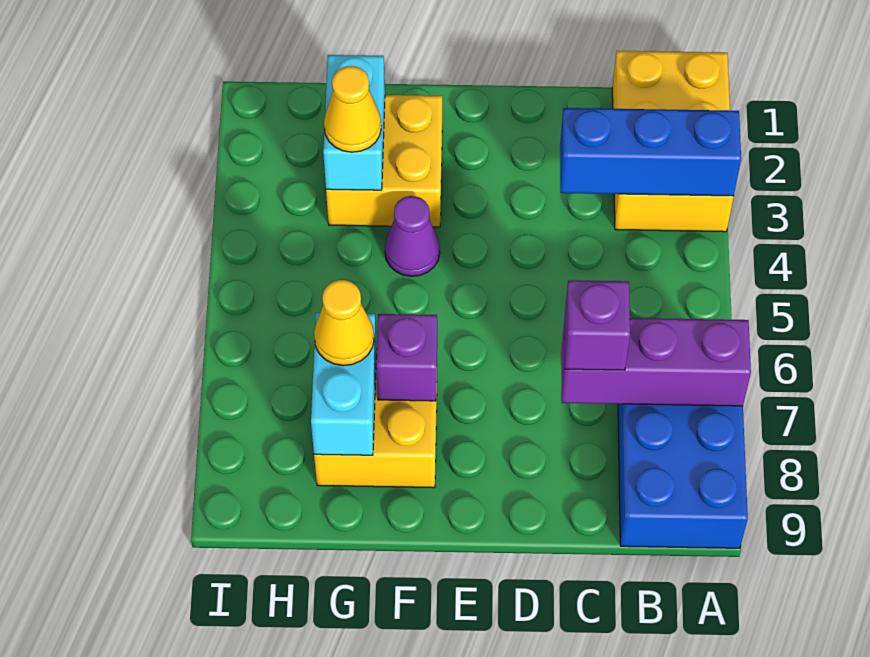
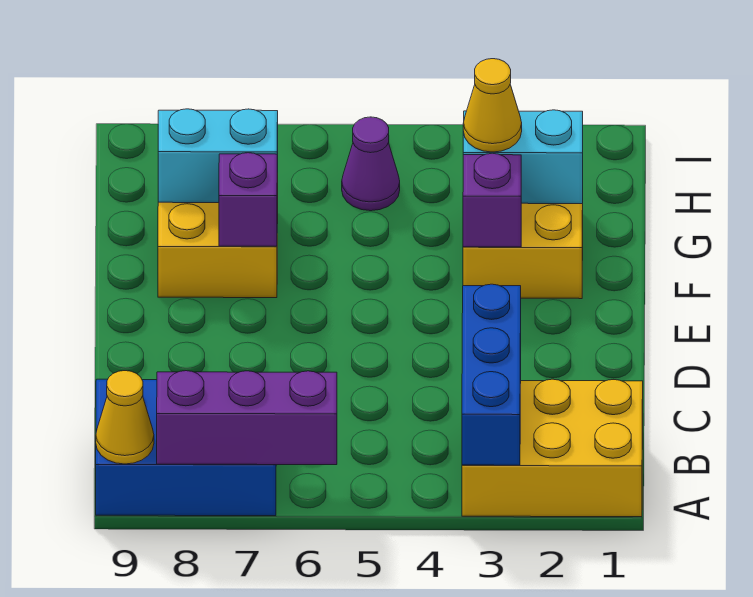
purple 1x3 brick [561,318,751,406] -> purple 1x3 brick turned to [157,371,337,465]
purple 1x1 brick [565,280,630,370] -> purple 1x1 brick moved to [463,153,521,247]
purple 1x1 cone [385,196,440,276] -> purple 1x1 cone moved to [342,117,400,211]
yellow 1x1 cone [314,280,374,366] -> yellow 1x1 cone moved to [96,371,154,464]

